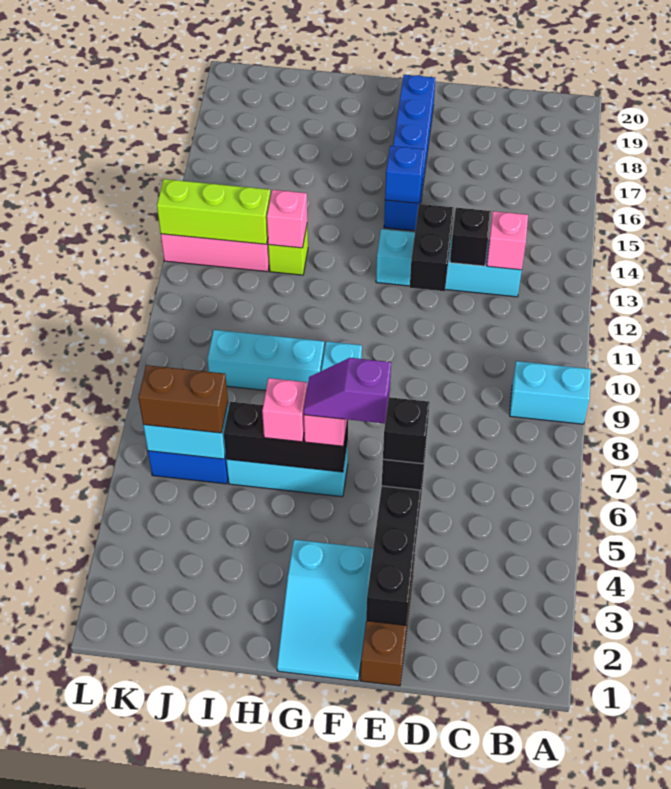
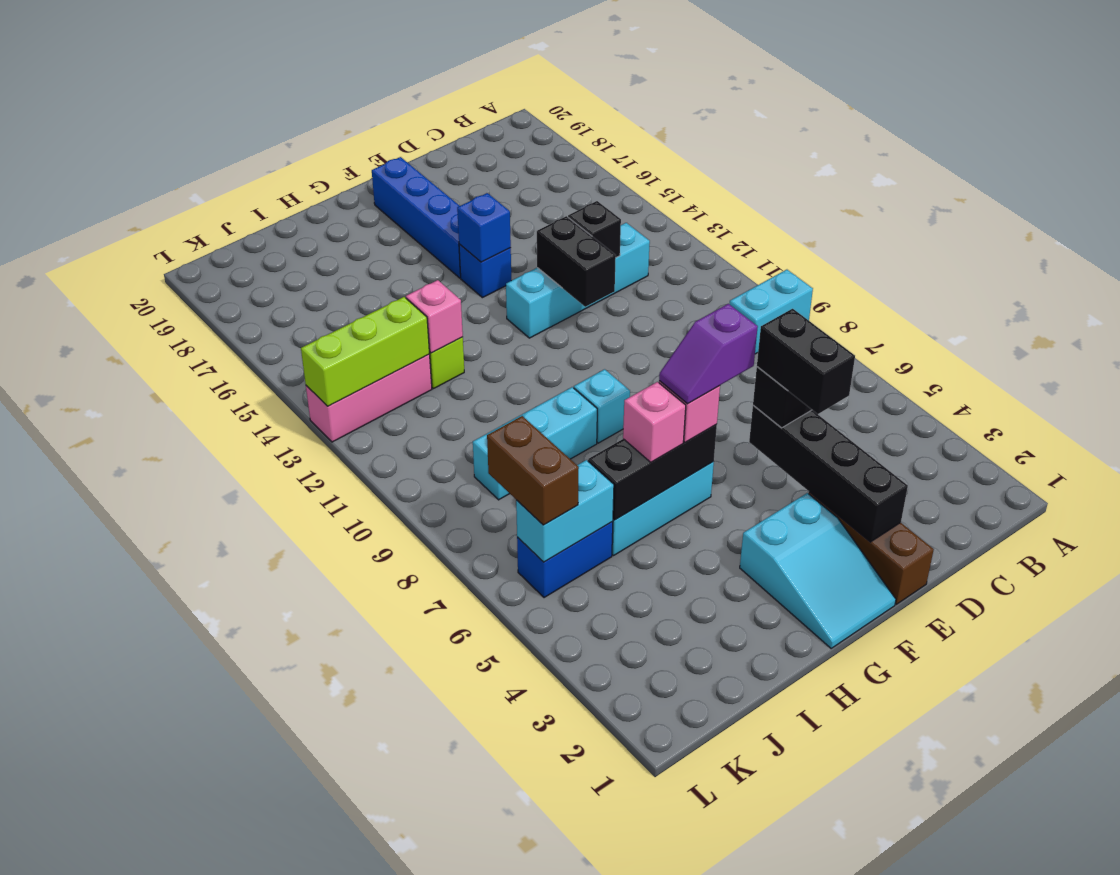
pink 1x1 brick [487,211,528,270] -> none
black 1x1 brick [383,397,430,464] -> black 1x2 brick [757,309,855,414]
brown 1x2 brick [138,365,228,433] -> brown 1x2 brick turned to [487,416,579,525]

